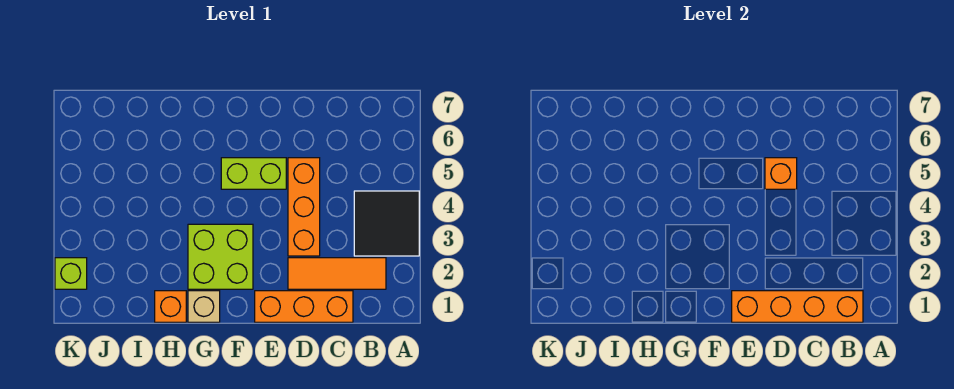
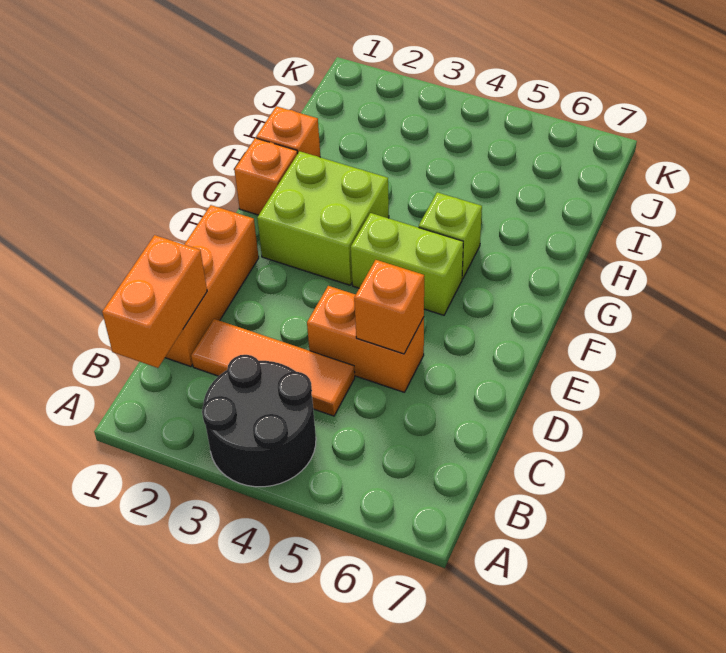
black 2x2 tile [354,191,419,256] -> black 2x2 round brick [202,355,316,487]
orange 1x4 brick [732,291,863,322] -> orange 1x2 brick [102,235,207,368]
orange 1x3 tile [288,258,386,289] -> orange 1x3 tile turned to [191,319,355,416]
orange 1x3 brick [288,158,320,256] -> orange 1x2 brick [307,286,424,392]
lime 1x2 brick [221,158,286,189] -> lime 1x2 brick turned to [351,213,463,315]
tan 1x1 brick [188,291,220,322] -> orange 1x1 brick [234,138,298,215]
lime 1x1 brick [55,258,87,289] -> lime 1x1 brick moved to [419,192,482,279]

